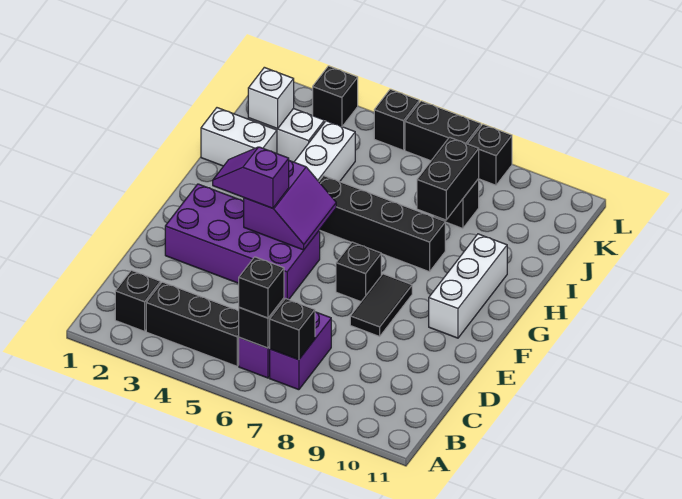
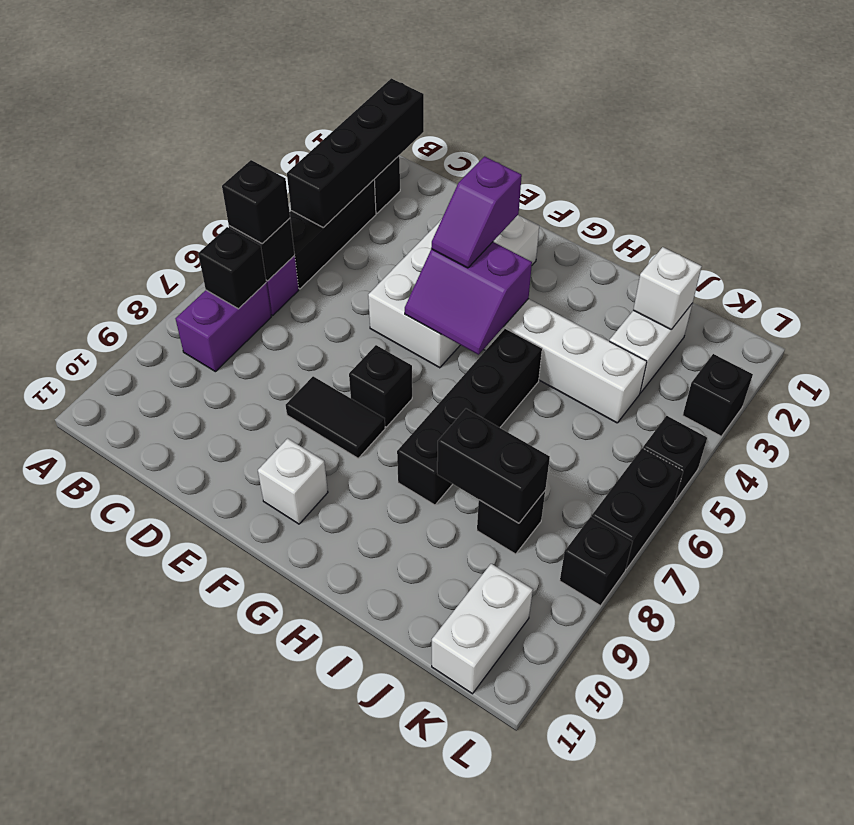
none -> black 1x4 brick [287,78,424,228]
purple 1x2 brick [270,312,331,390] -> purple 1x2 brick turned to [176,283,271,372]
purple 2x4 brick [165,184,320,300] -> white 2x4 brick [368,215,539,368]
purple 1x2 slope [213,147,289,208] -> purple 1x2 slope turned to [431,156,522,268]
white 1x3 brick [429,234,507,338] -> white 1x1 brick [258,438,328,524]
white 1x2 brick [201,108,277,166] -> white 1x2 brick moved to [432,564,533,694]

